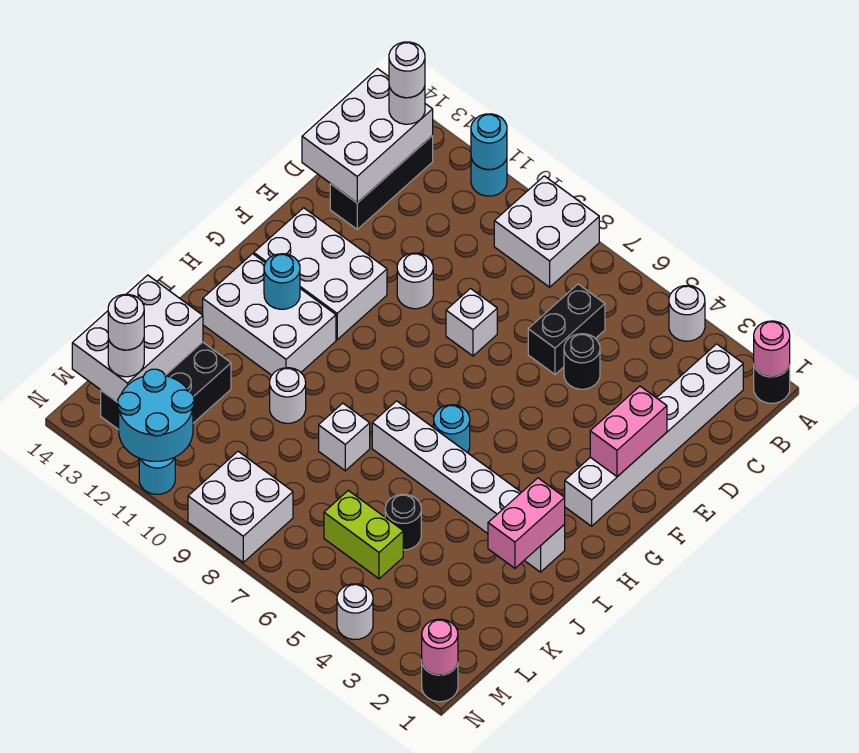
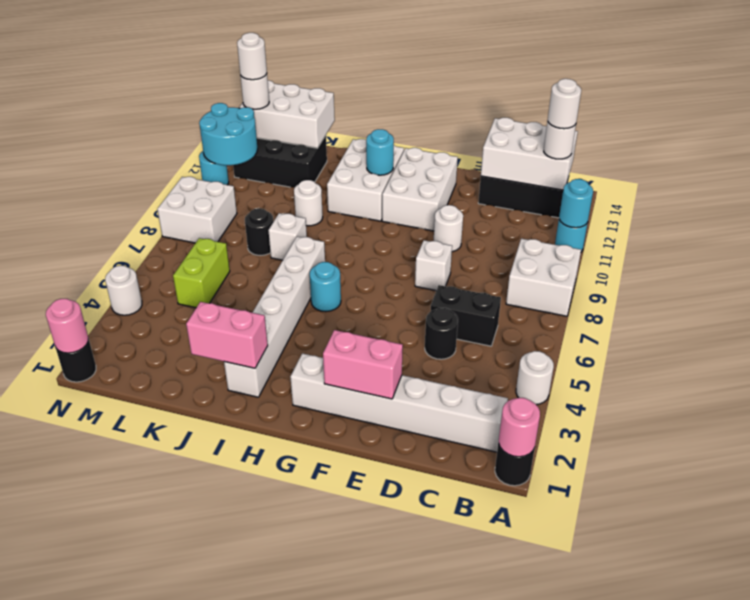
black 1x1 round brick [385,494,421,550] -> black 1x1 round brick moved to [245,208,274,255]

